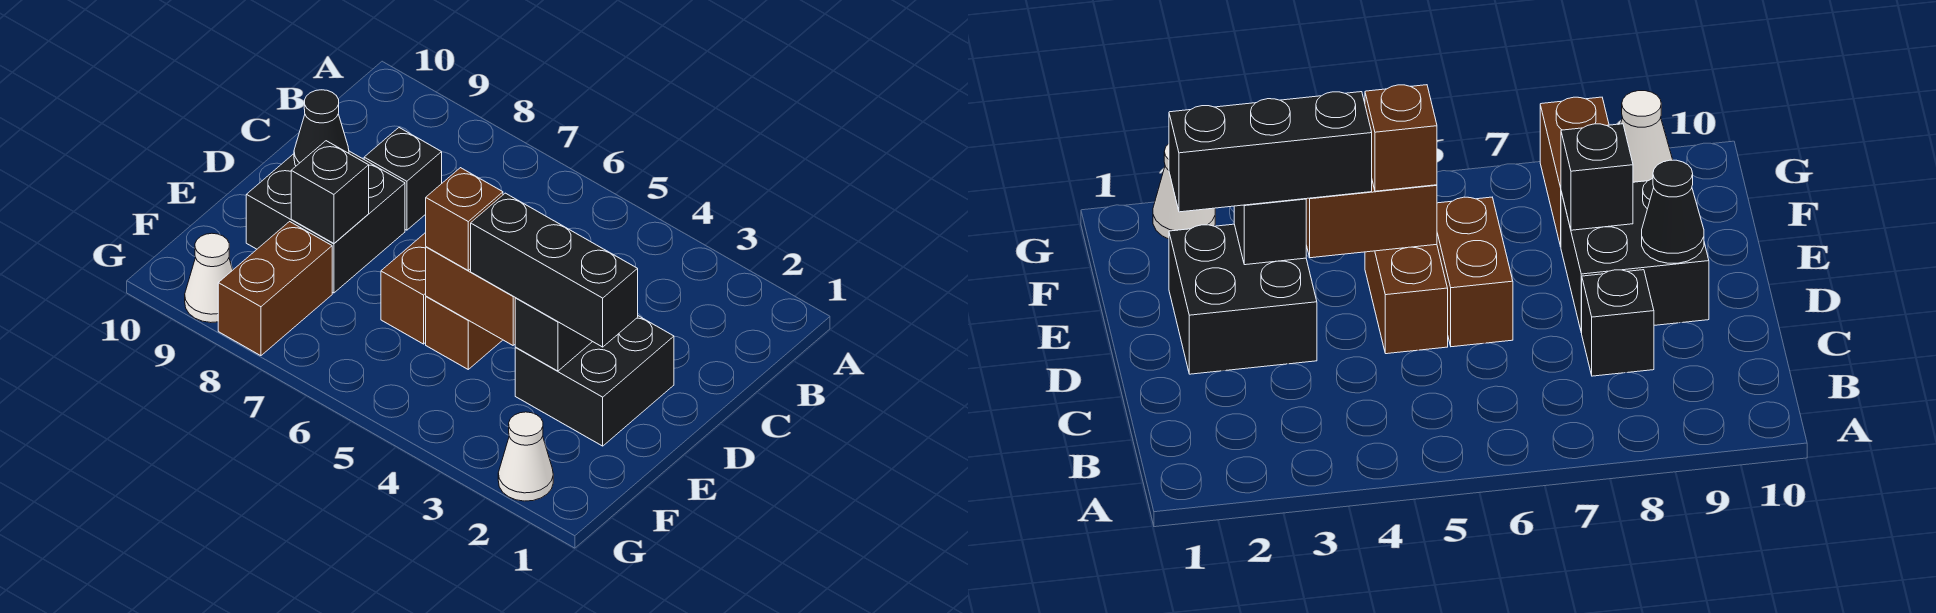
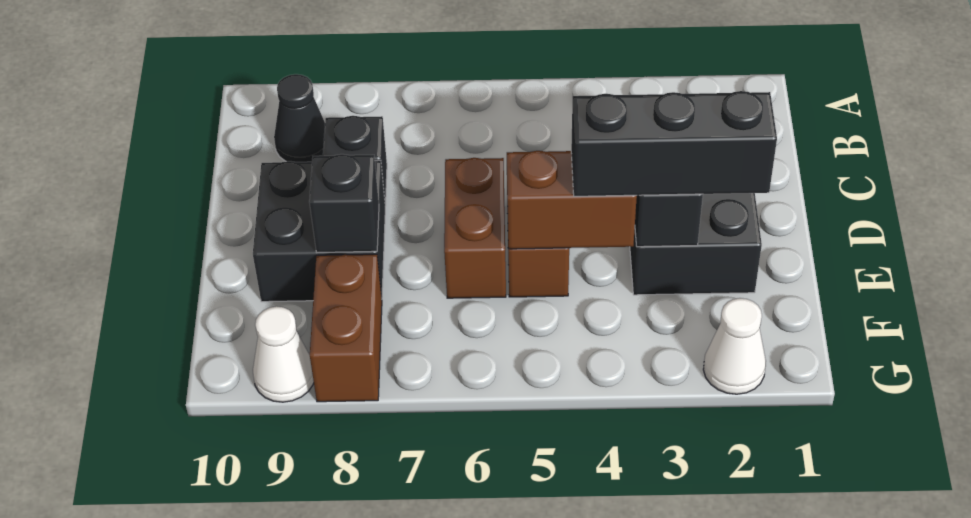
black 1x1 cone [294,90,349,166] -> black 1x1 cone moved to [274,74,325,162]
brown 1x1 brick [426,168,503,270] -> none

